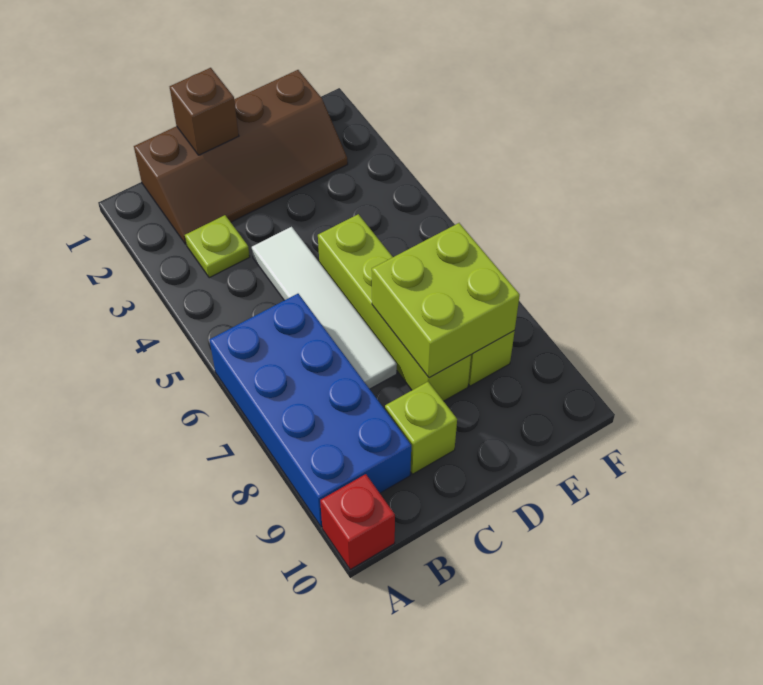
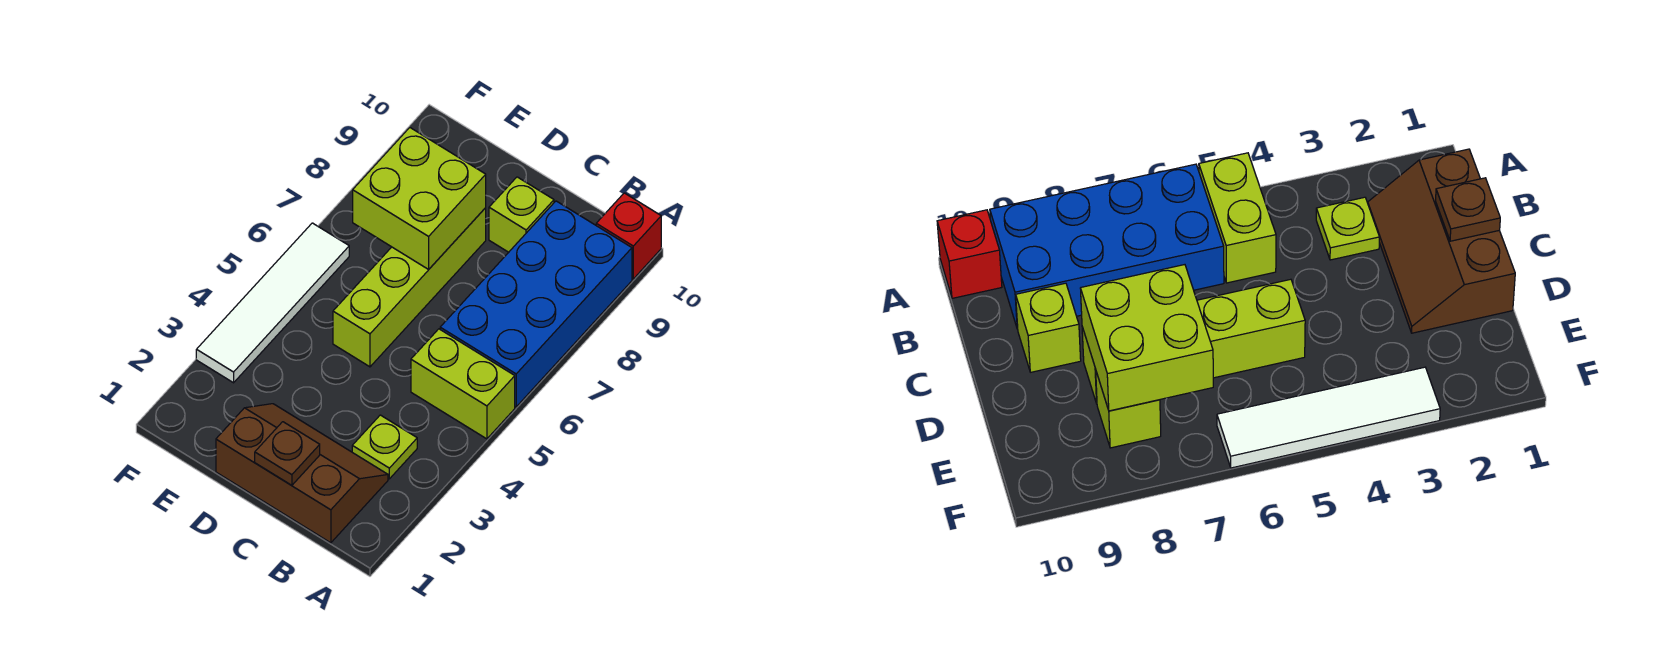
none -> lime 1x2 brick [411,329,515,439]
brown 2x4 slope [134,70,348,244] -> brown 2x3 slope [216,404,388,543]
brown 1x1 brick [170,68,239,155] -> brown 1x1 plate [255,422,320,485]
white 1x4 tile [252,227,397,389] -> white 1x4 tile moved to [196,223,349,383]

